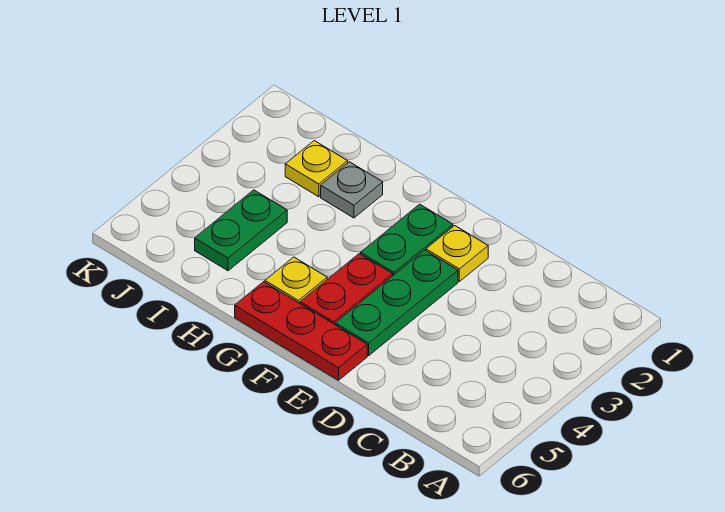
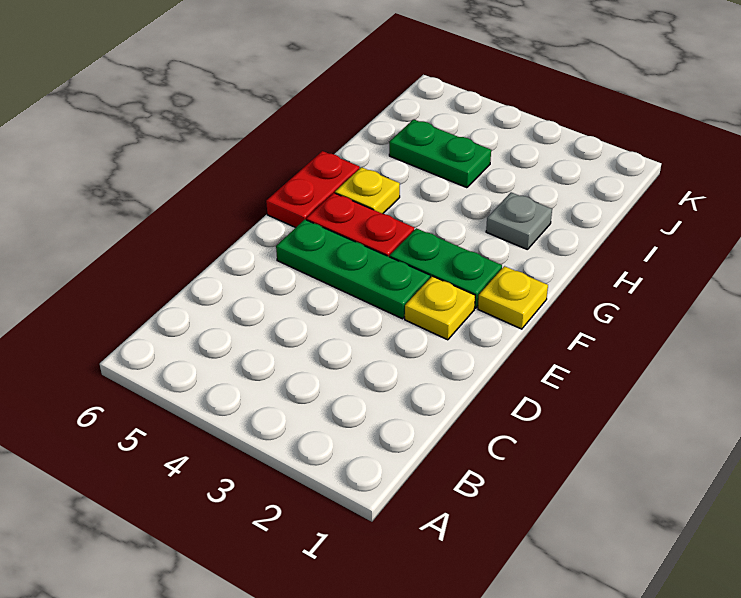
red 1x3 plate [235,282,367,380] -> red 1x2 plate [266,151,360,228]
yellow 1x1 plate [285,141,348,197] -> yellow 1x1 plate moved to [478,266,548,329]

